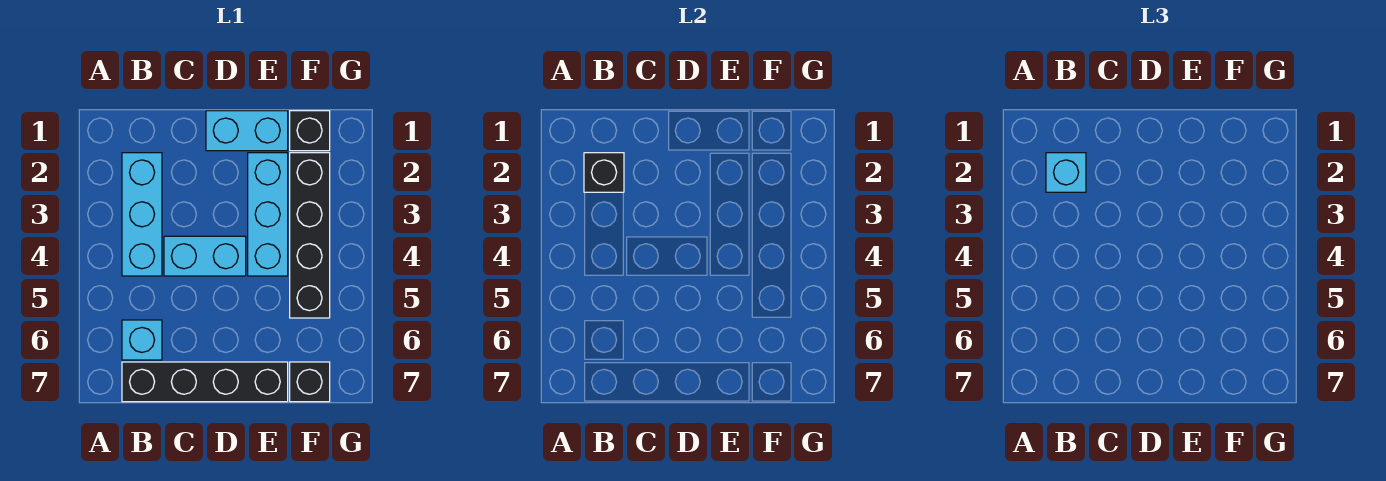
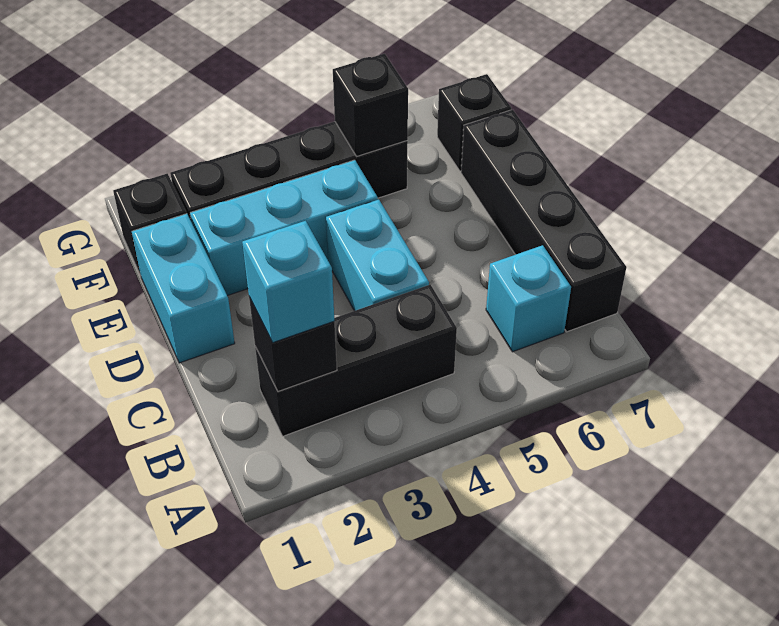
cyan 1x3 brick [122,153,162,276] -> black 1x3 brick [255,285,457,436]
none -> black 1x1 brick [333,54,408,156]

